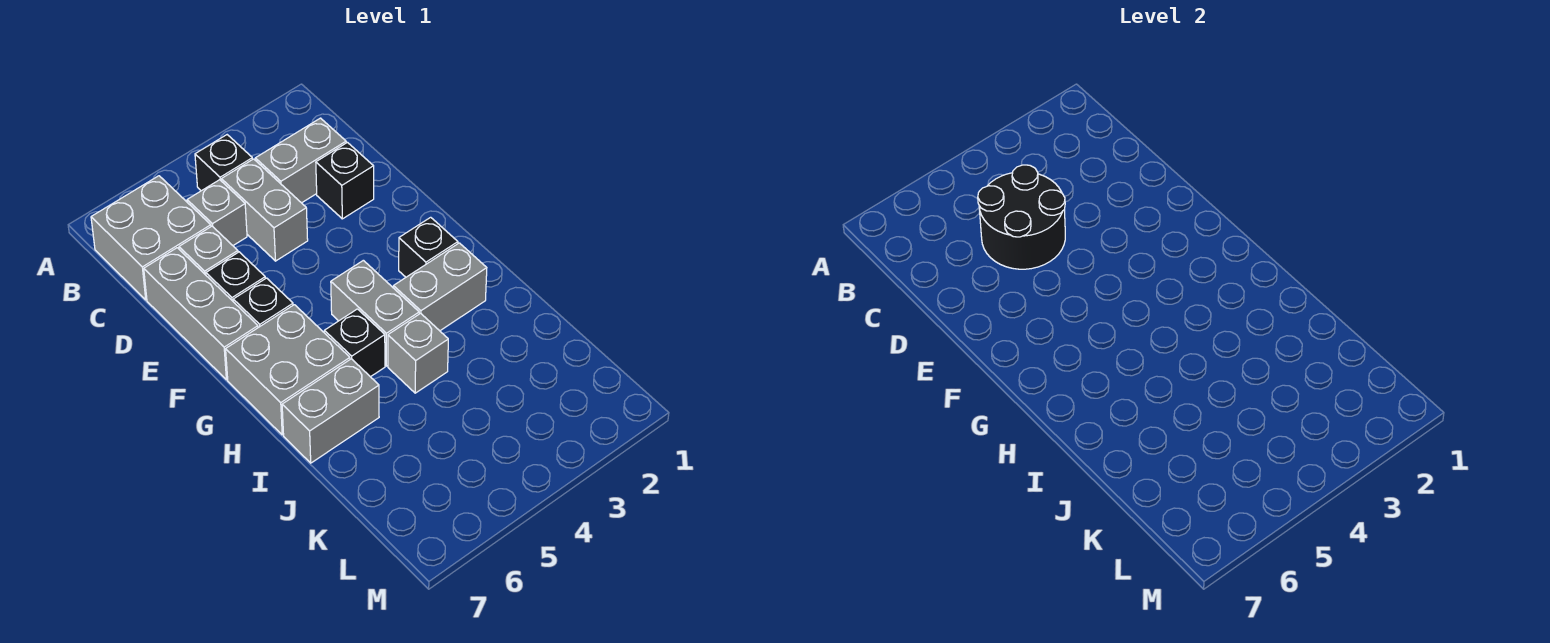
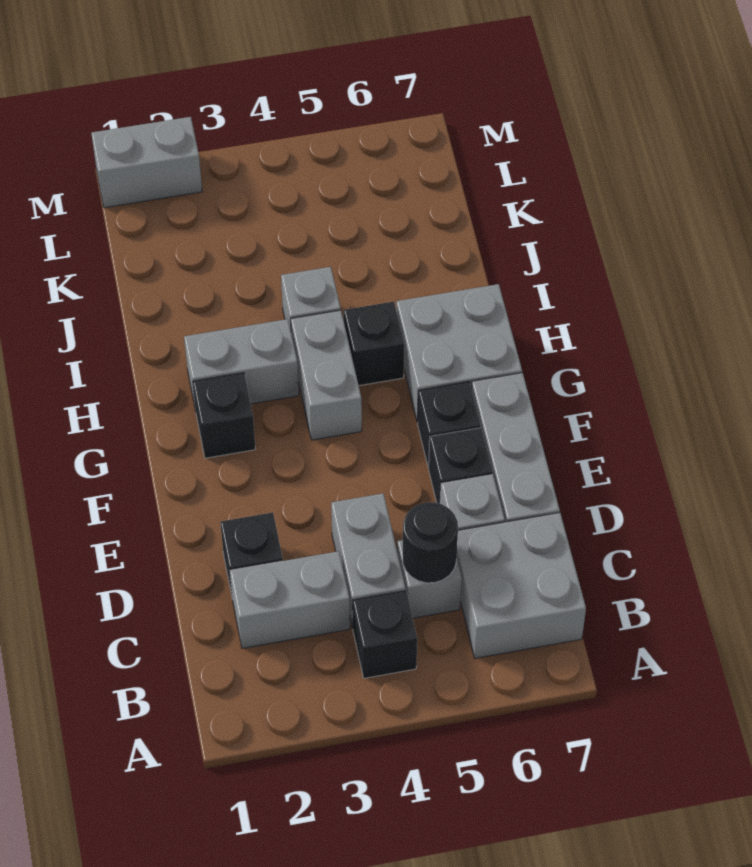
black 2x2 round brick [978,165,1065,269] -> black 1x1 round brick [403,502,458,583]
grey 1x2 brick [282,359,379,463] -> grey 1x2 brick moved to [91,117,202,208]

